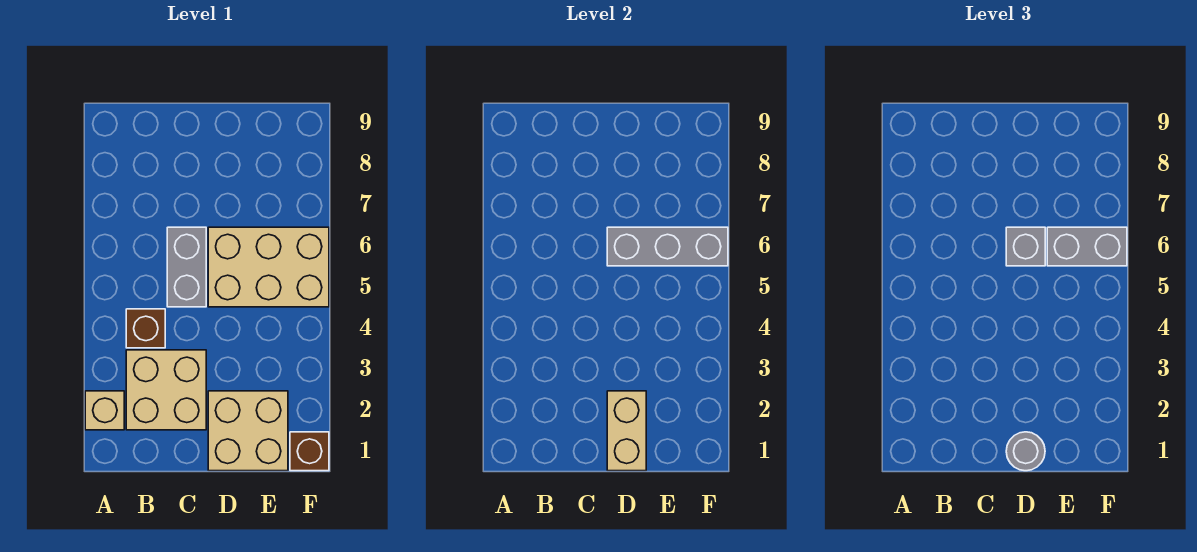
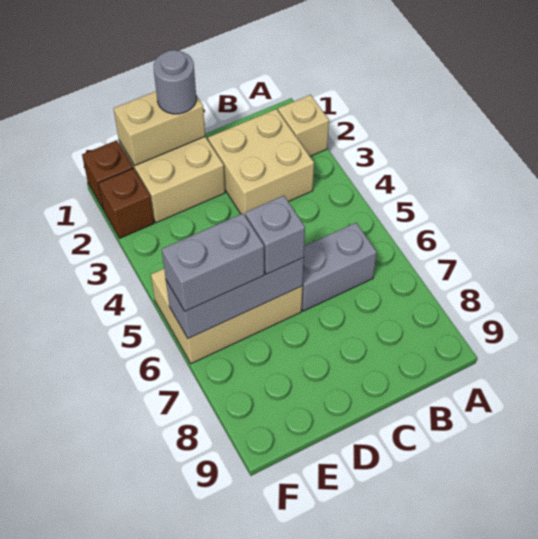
brown 1x1 brick [126,309,165,348] -> brown 1x1 brick moved to [98,168,154,238]
grey 1x2 brick [167,227,206,307] -> grey 1x2 brick turned to [302,223,377,311]
tan 1x2 brick [607,391,646,471] -> tan 1x2 brick turned to [113,91,205,165]

